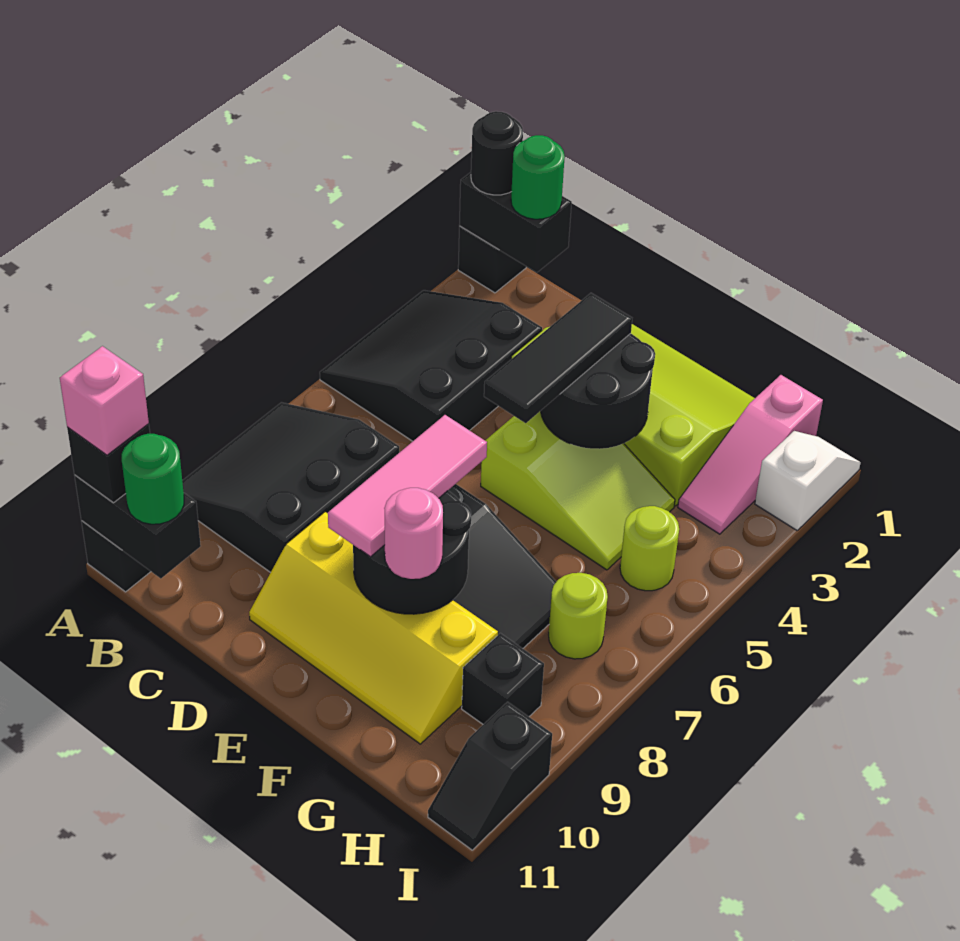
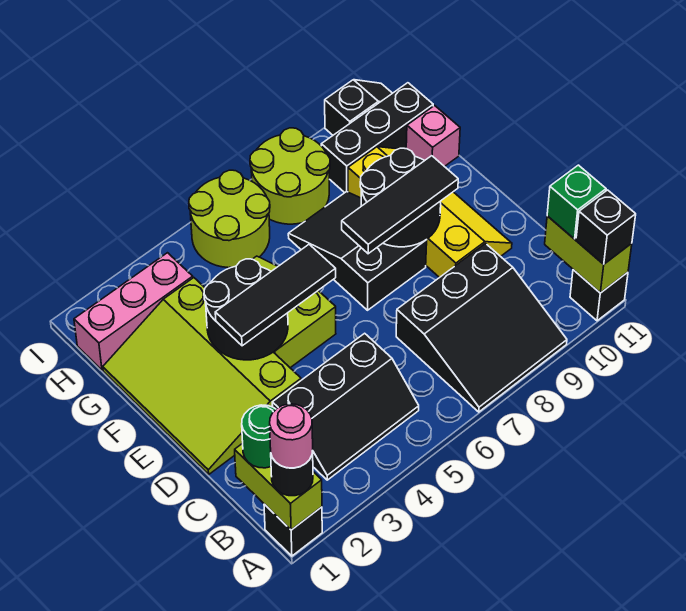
black 1x2 brick [459,172,572,273] -> lime 1x2 brick [235,443,322,530]
black 3x3 slope [320,290,542,441] -> black 2x3 slope [272,333,419,480]
black 1x2 brick [74,475,201,579] -> lime 1x2 brick [545,216,632,293]
pink 1x1 brick [60,346,149,455] -> pink 1x1 brick moved to [406,106,460,167]
green 1x1 round brick [122,434,184,524] -> green 1x1 brick [547,165,606,239]
pink 1x3 tile [328,415,487,557] -> black 1x3 tile [342,156,458,254]
pink 1x1 round brick [384,488,443,579] -> pink 1x1 round brick moved to [270,404,313,468]
pink 1x3 slope [678,375,823,534] -> pink 1x3 brick [74,253,193,370]
lime 1x1 round brick [620,506,679,591] -> lime 2x2 round brick [189,170,270,268]
lime 1x1 round brick [549,573,608,659] -> lime 2x2 round brick [250,128,330,224]
black 1x1 brick [462,633,544,724] -> black 1x3 brick [321,83,433,193]
white 1x2 slope [755,431,861,530] -> none

